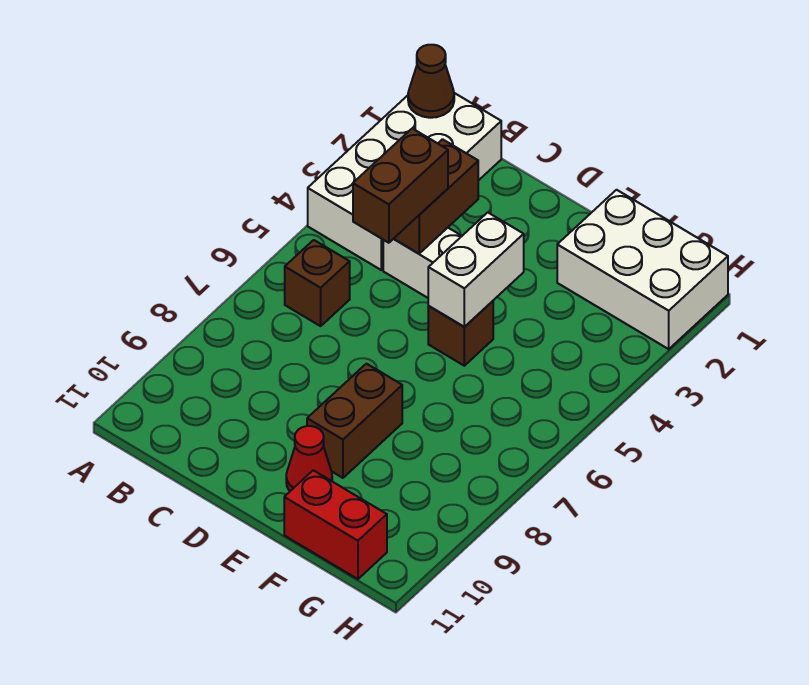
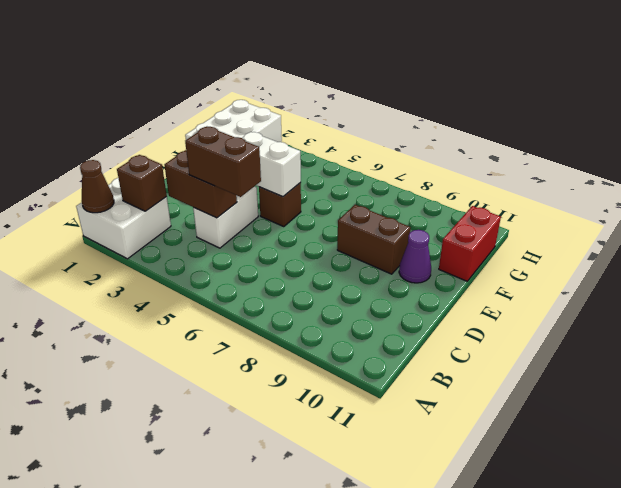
white 2x4 brick [308,93,501,270] -> white 2x2 brick [76,178,171,259]
brown 1x1 brick [285,240,350,326] -> brown 1x1 brick moved to [117,155,167,211]
red 1x1 cone [286,426,332,491] -> purple 1x1 cone [399,230,431,283]

